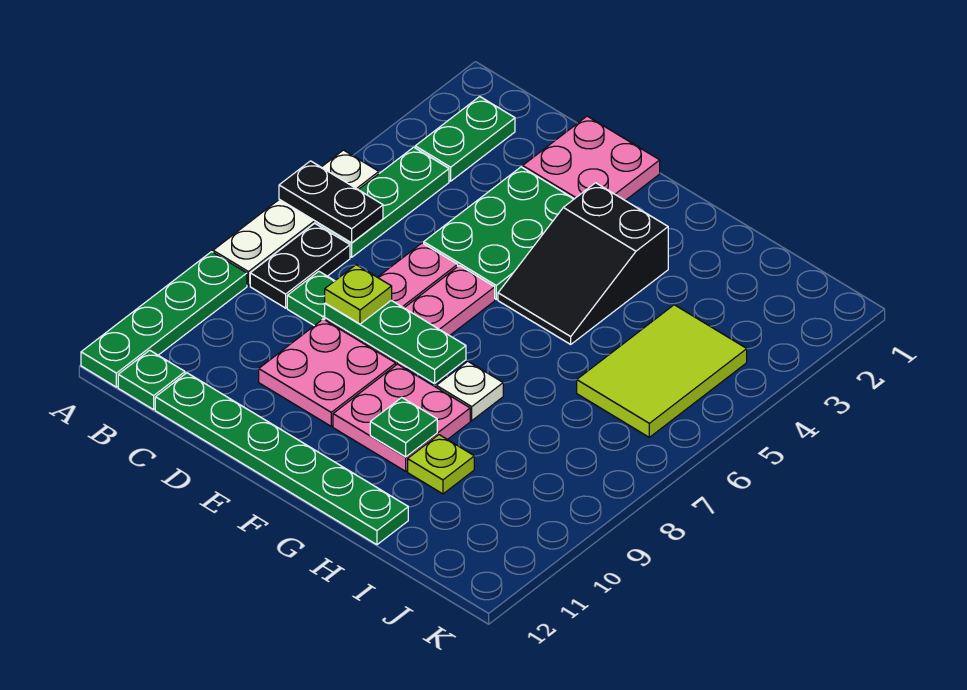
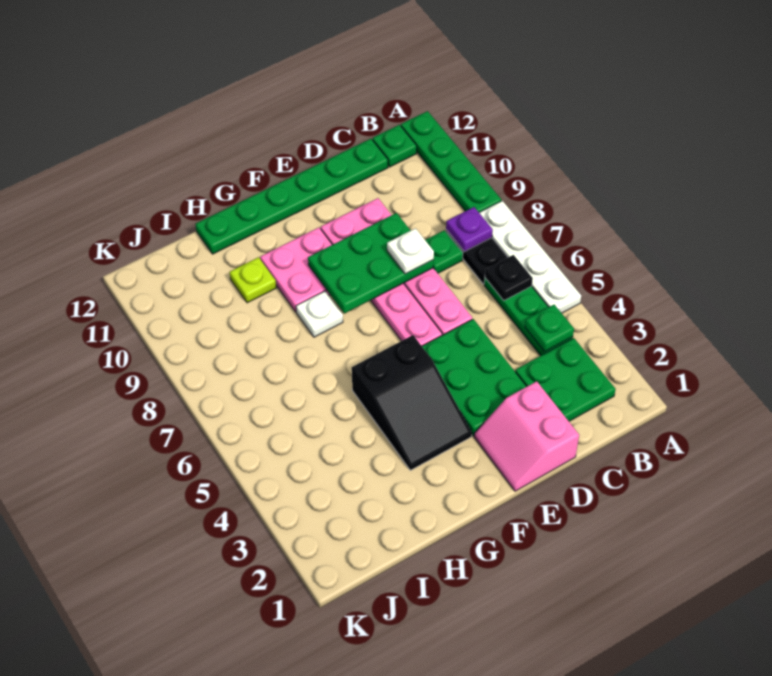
black 1x2 plate [279,161,383,243] -> black 1x1 plate [485,255,533,300]
green 1x2 plate [415,96,515,181] -> green 2x2 plate [515,338,616,421]
none -> purple 1x1 plate [446,207,493,252]
pink 2x2 plate [523,116,660,200] -> pink 2x2 slope [474,381,579,491]
green 1x3 plate [325,301,466,384] -> green 2x3 plate [308,213,434,313]
lime 1x1 plate [325,265,392,324] -> white 1x1 plate [387,228,434,274]
black 2x3 slope [498,183,668,344] -> black 2x3 slope turned to [352,335,472,470]
green 1x1 plate [370,398,437,457] -> green 1x1 plate moved to [525,305,574,352]
lime 2x3 tile [577,305,747,437] -> none

